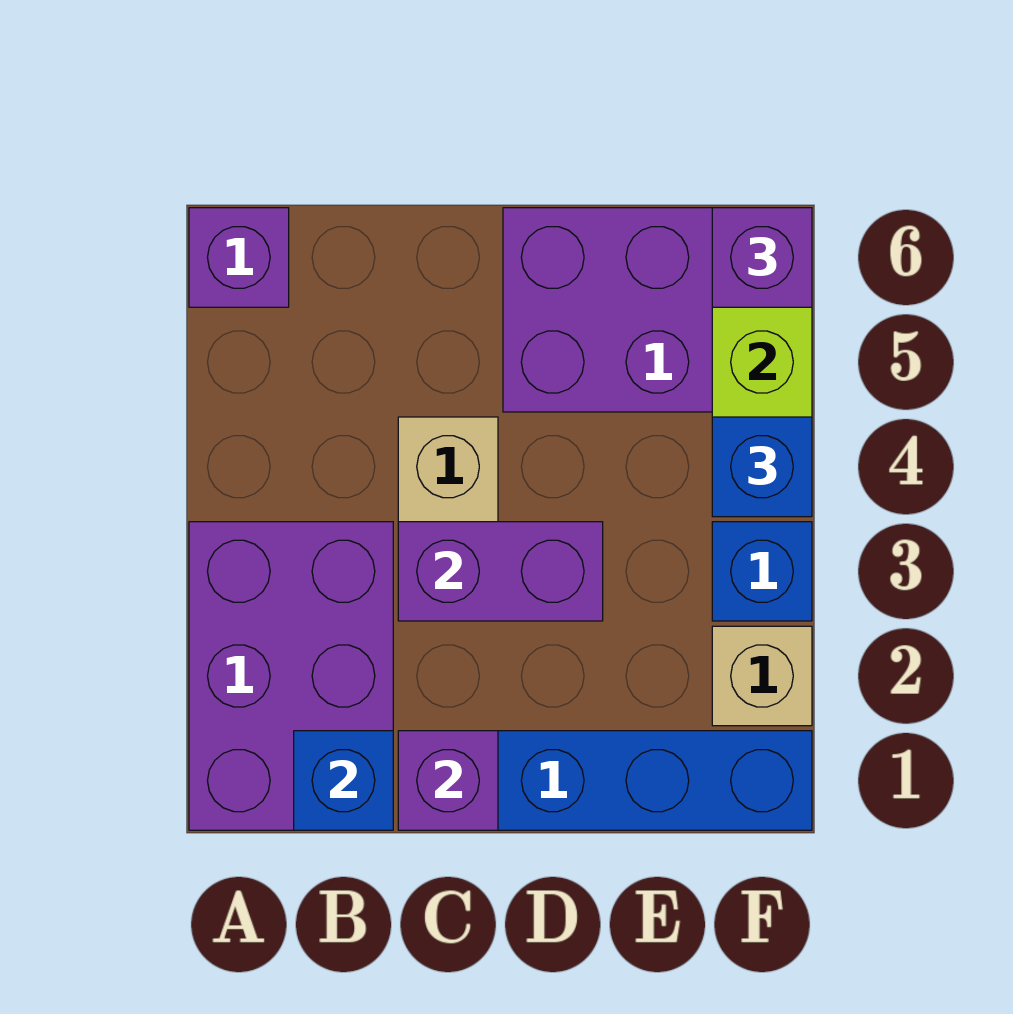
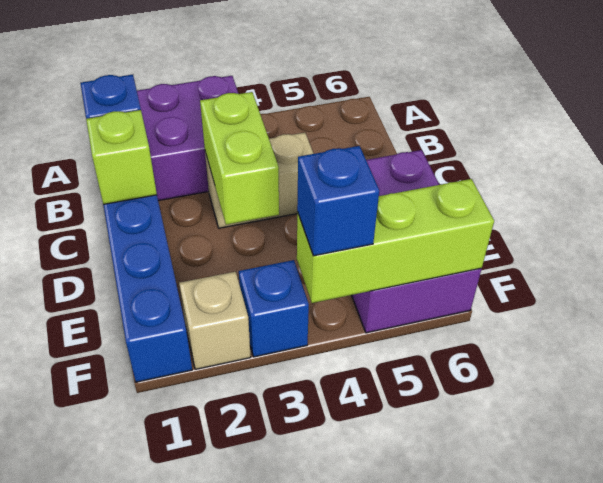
purple 1x1 brick [189,208,289,307] -> none
purple 1x1 brick [398,731,498,830] -> lime 1x1 brick [86,110,157,204]
purple 1x2 brick [398,522,603,621] -> lime 1x2 brick [200,92,279,225]
purple 1x1 brick [712,208,812,307] -> none

